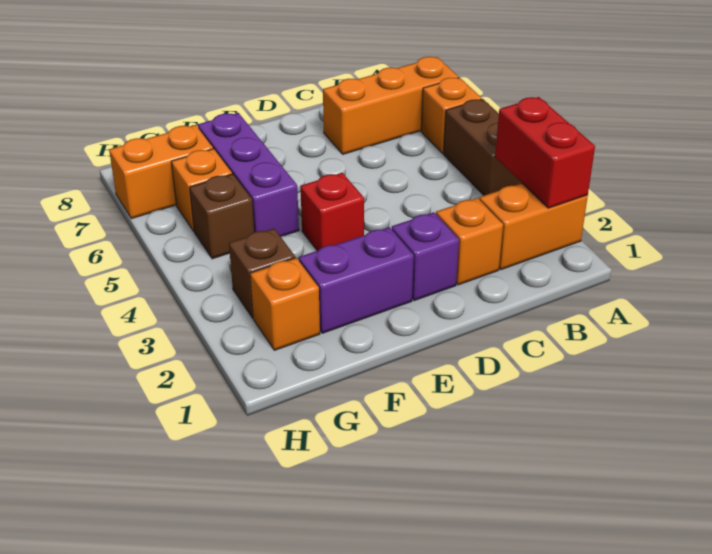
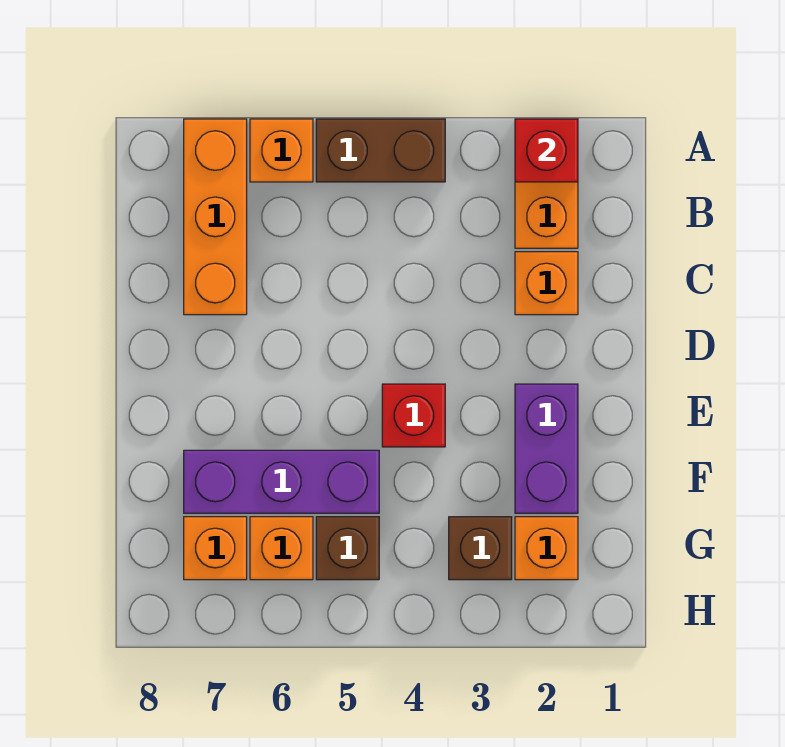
red 1x2 brick [495,97,595,208] -> red 1x1 brick [515,119,578,182]
purple 1x1 brick [392,212,459,301] -> none
orange 1x2 brick [109,125,213,219] -> orange 1x1 brick [184,517,247,580]

